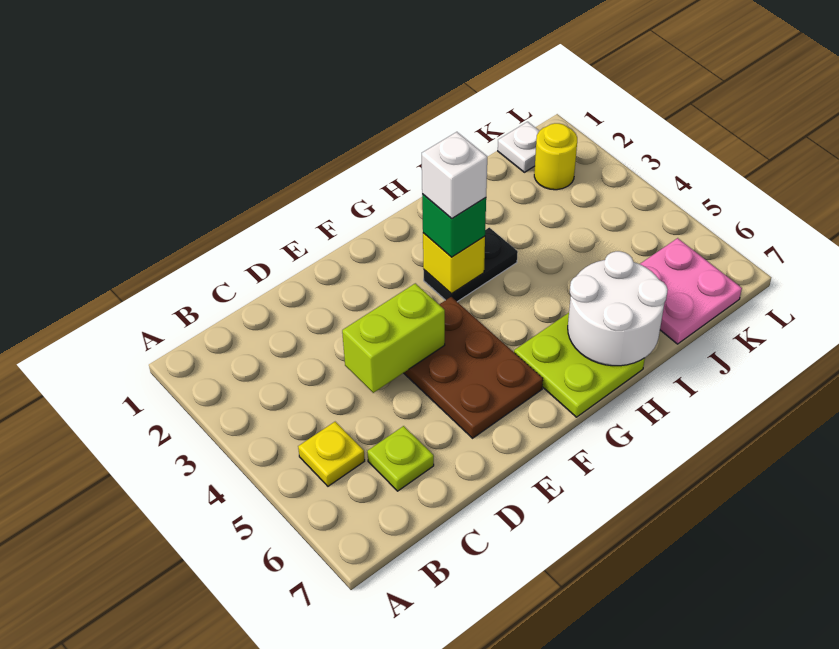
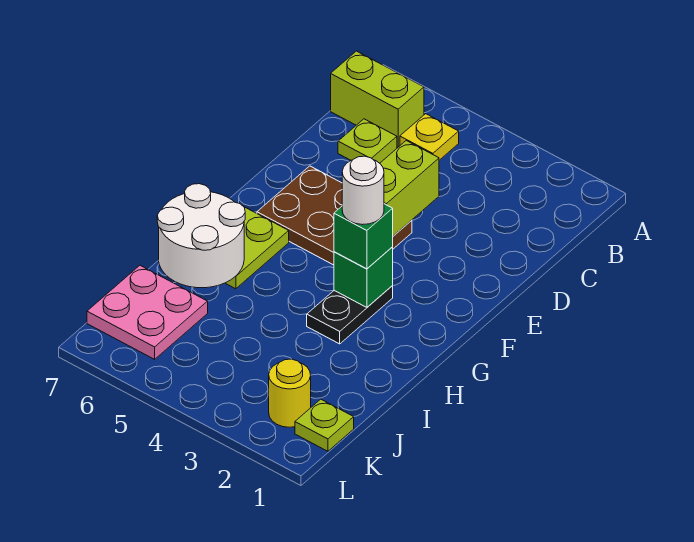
none -> lime 1x2 brick [331,51,424,147]
yellow 1x1 brick [423,233,485,294] -> green 1x1 brick [334,247,393,307]
white 1x1 brick [422,132,487,218] -> white 1x1 round brick [342,156,384,225]
white 1x1 plate [498,122,539,172] -> lime 1x1 plate [295,399,354,451]

